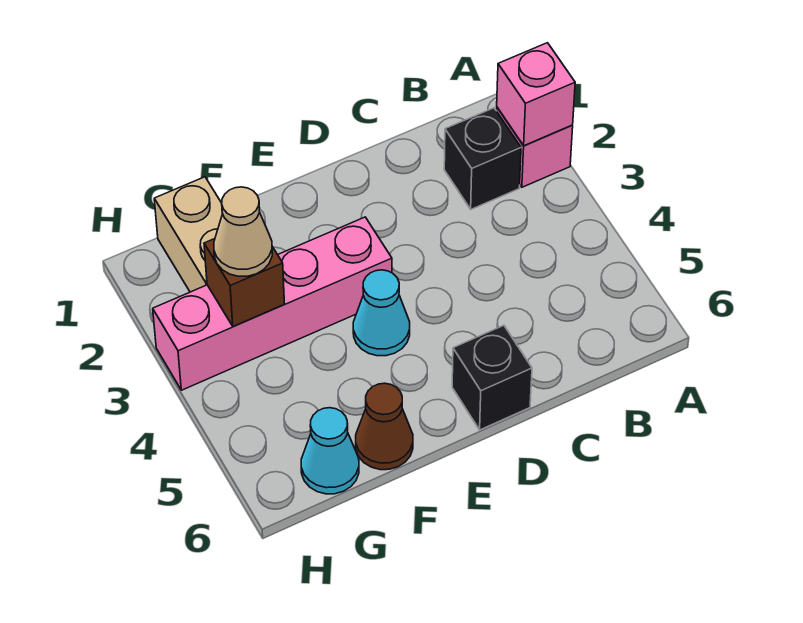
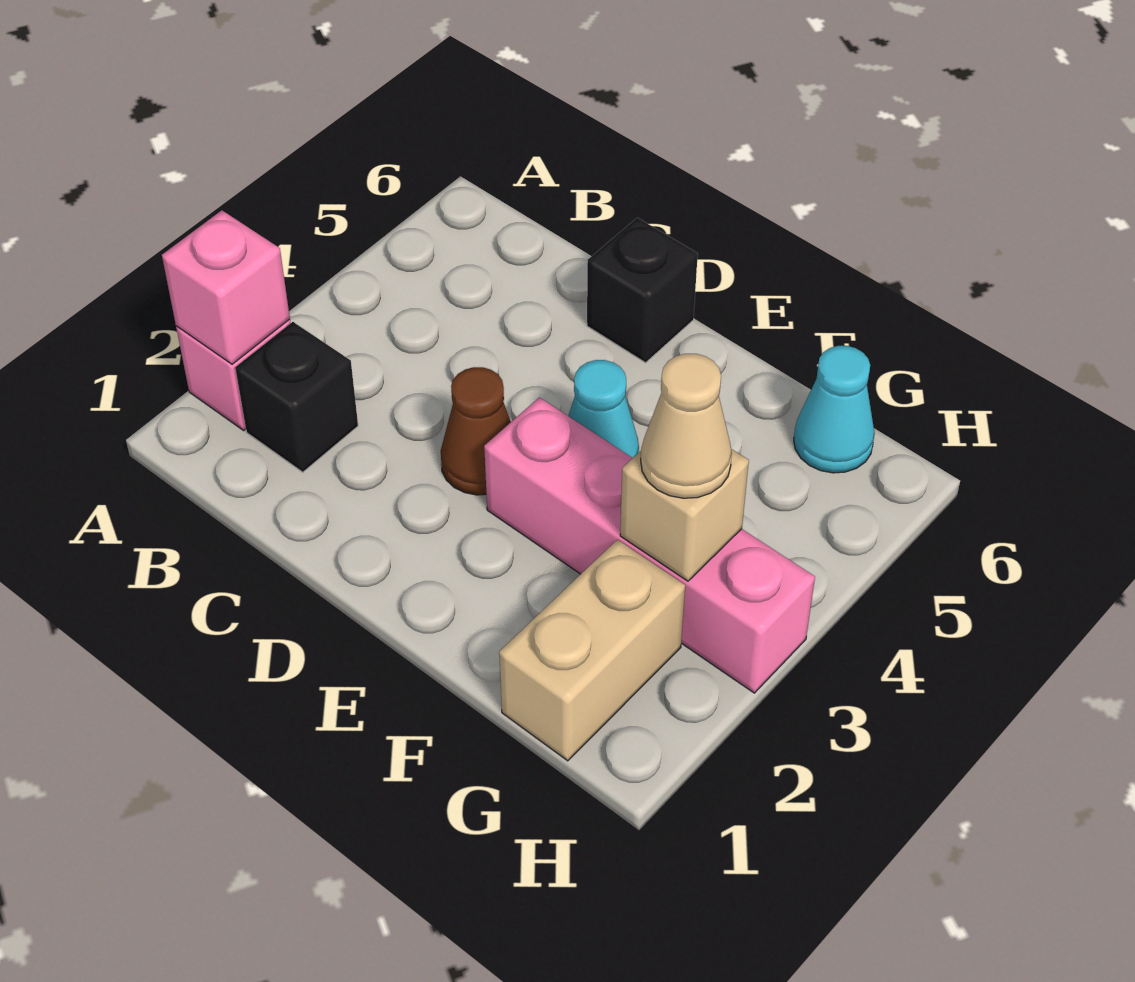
brown 1x1 cone [356,383,413,470] -> brown 1x1 cone moved to [441,367,511,495]
brown 1x1 brick [204,239,285,327] -> tan 1x1 brick [620,449,749,581]

